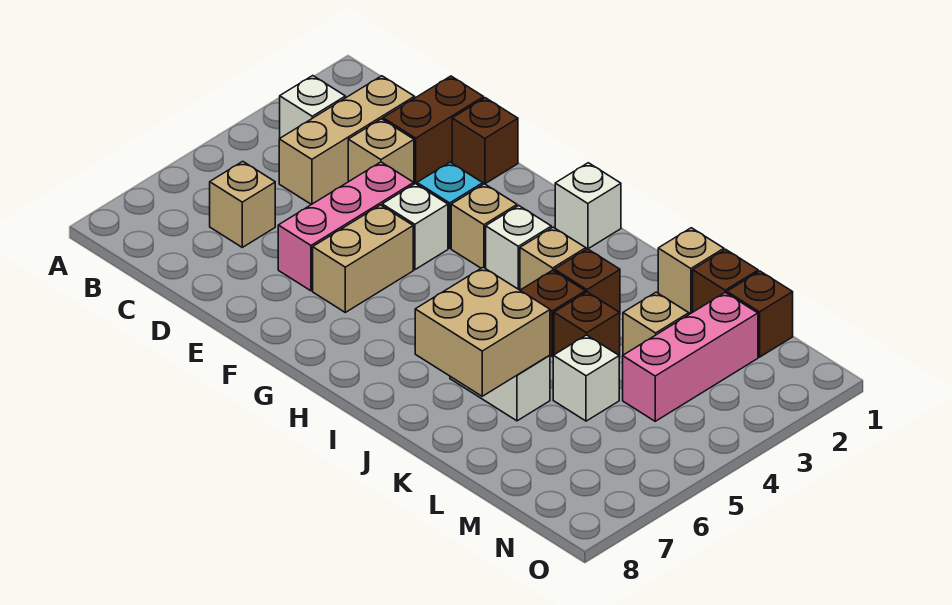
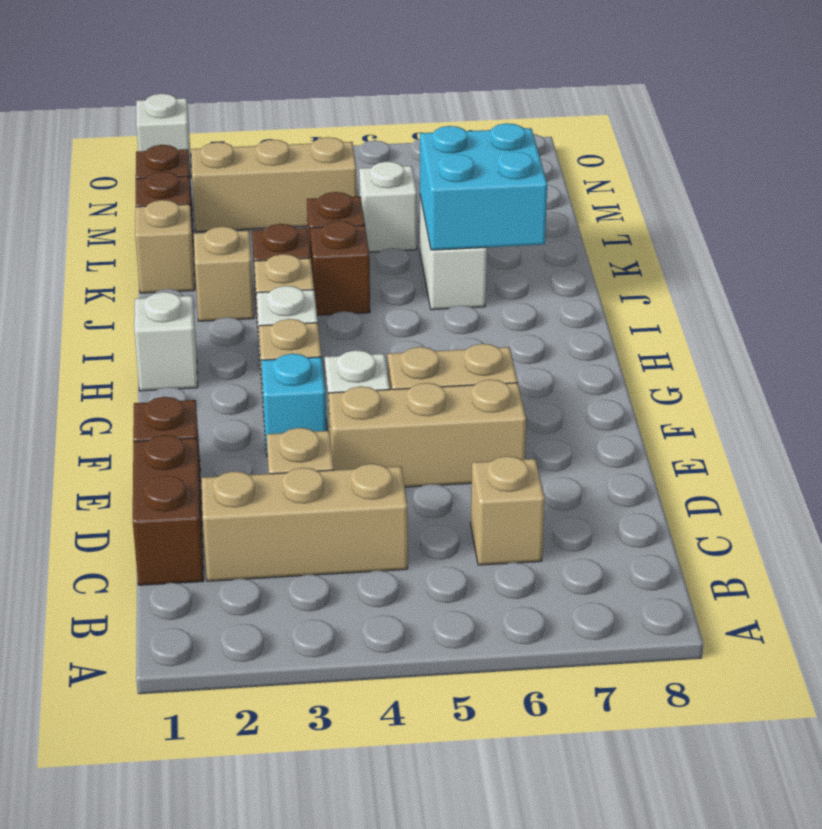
white 1x1 brick [280,76,345,138] -> white 1x1 brick moved to [136,94,191,178]
brown 1x2 brick [383,76,484,184] -> brown 1x2 brick turned to [133,435,204,585]
pink 1x3 brick [278,162,414,291] -> tan 1x3 brick [329,379,526,487]
tan 2x2 brick [415,267,550,396] -> cyan 2x2 brick [420,123,547,250]
tan 1x1 brick [623,292,689,355] -> tan 1x1 brick moved to [194,227,254,321]
pink 1x3 brick [623,293,758,421] -> tan 1x3 brick [191,137,357,232]

